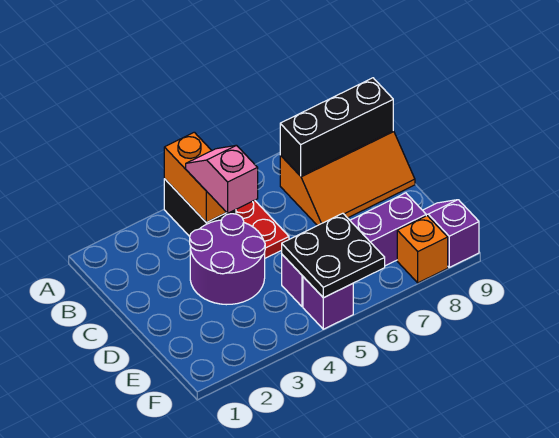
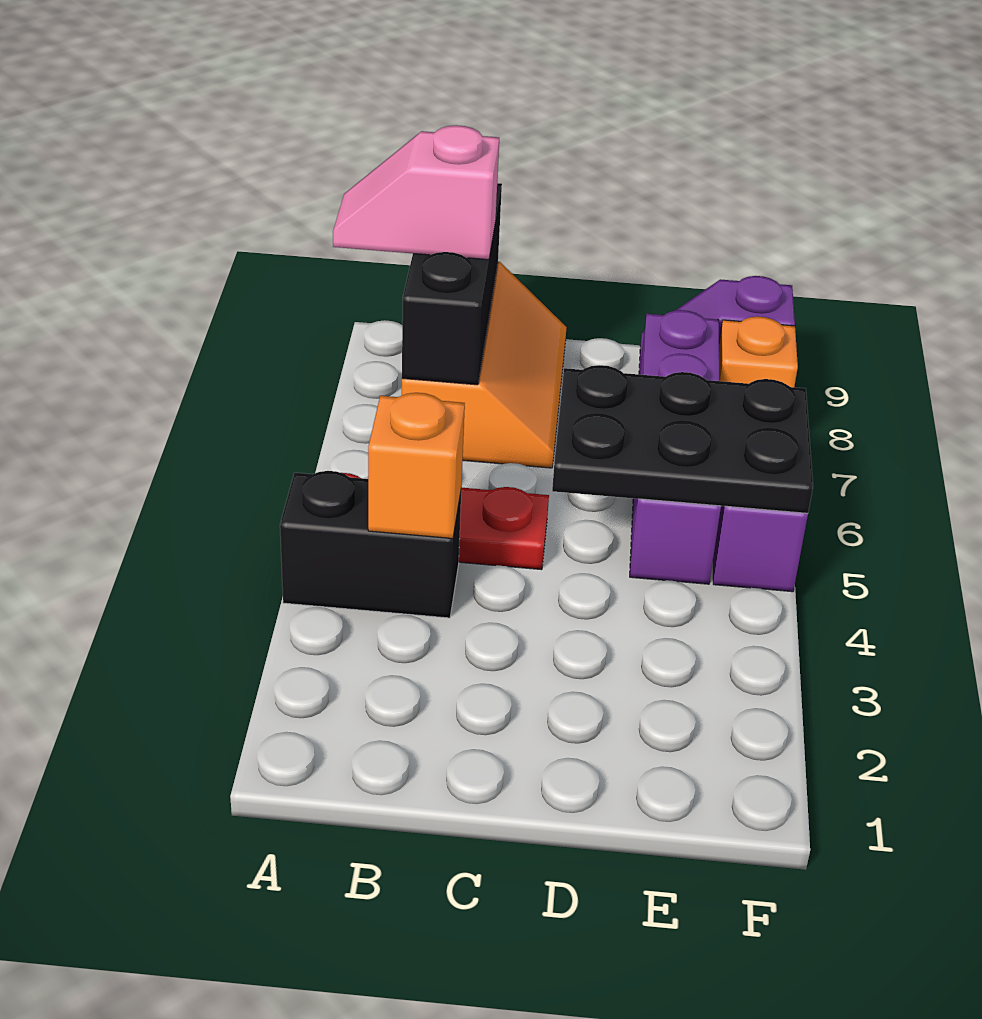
orange 1x2 brick [164,132,227,222] -> orange 1x1 brick [368,393,465,538]
pink 1x2 slope [186,145,258,213] -> pink 1x2 slope moved to [333,125,499,260]
purple 2x2 round brick [190,214,265,305] -> none
black 2x2 plate [282,213,385,298] -> black 2x3 plate [552,365,813,513]

